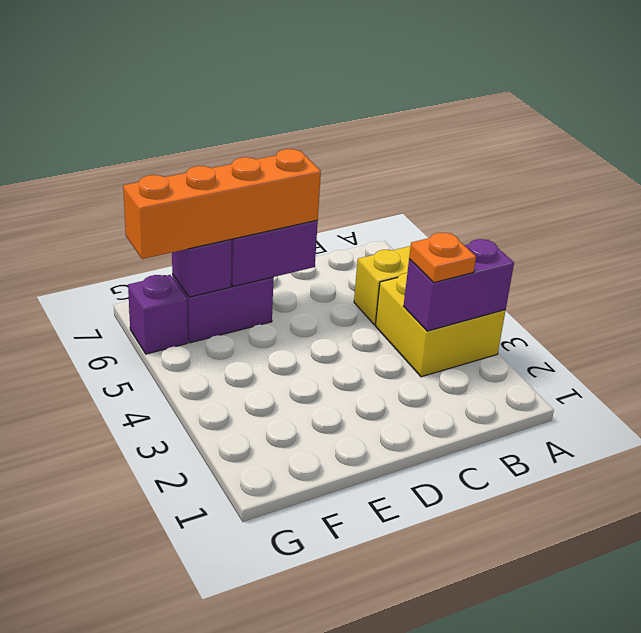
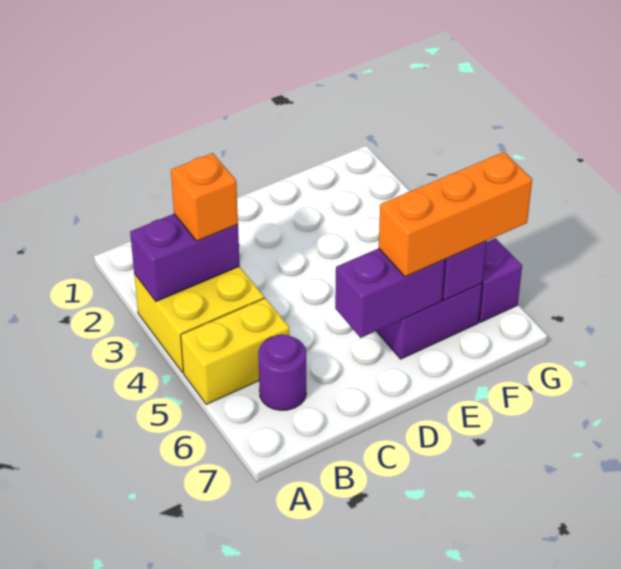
orange 1x1 plate [409,233,476,283] -> orange 1x1 brick [171,153,238,241]
none -> purple 1x1 round brick [258,334,306,410]
orange 1x4 brick [123,149,321,259] -> orange 1x3 brick [379,152,532,277]

